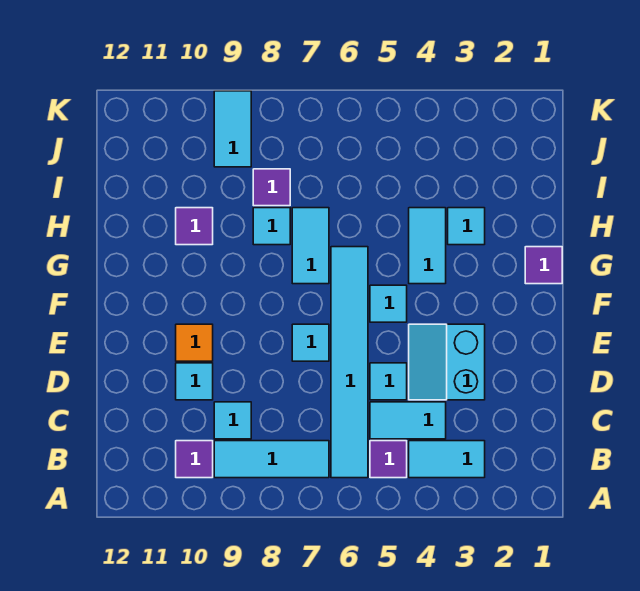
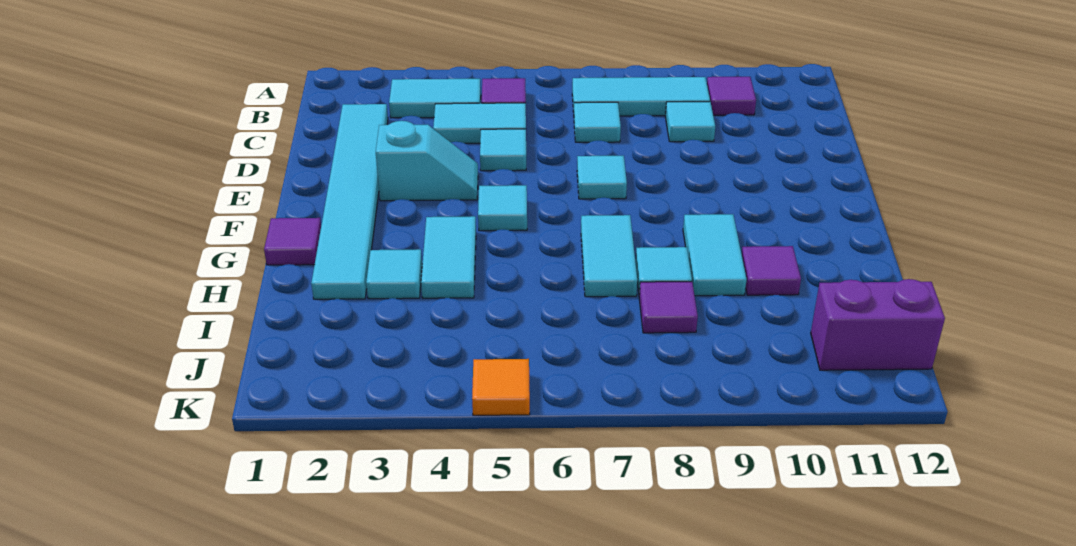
cyan 1x6 tile [331,247,368,478] -> cyan 1x6 tile moved to [311,104,388,299]
cyan 2x2 slope [409,324,485,400] -> cyan 1x2 slope [376,121,478,201]
cyan 1x1 tile [176,363,213,400] -> cyan 1x1 tile moved to [574,102,621,142]
orange 1x1 tile [176,324,213,361] -> orange 1x1 tile moved to [472,359,530,415]
cyan 1x2 tile [214,91,251,167] -> cyan 1x2 tile moved to [683,214,747,296]
none -> purple 1x2 brick [811,279,945,370]

